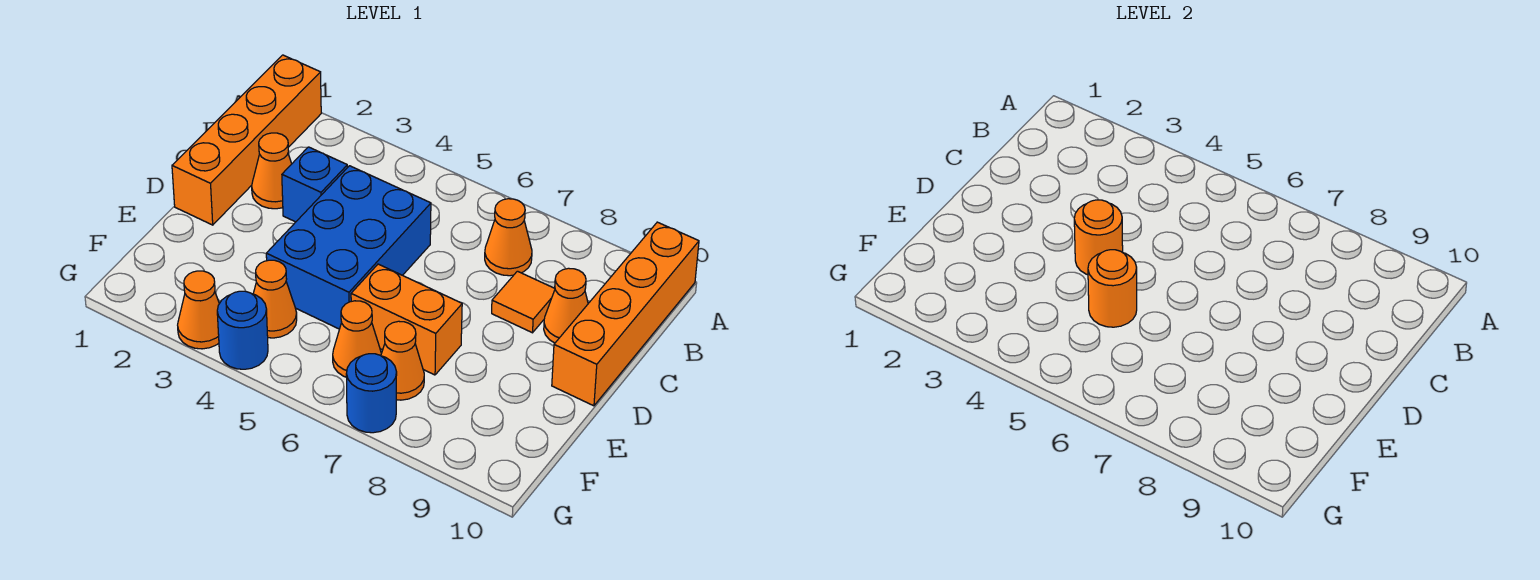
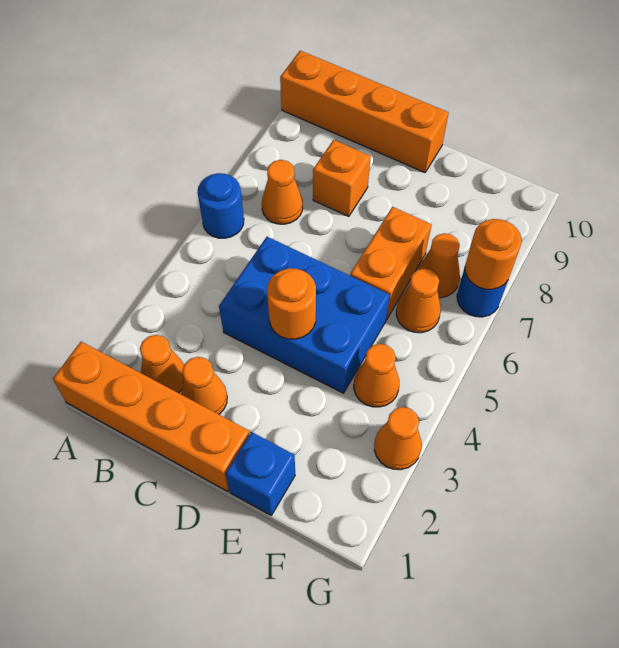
blue 1x1 brick [282,147,347,222] -> blue 1x1 brick moved to [226,432,295,515]
orange 1x1 tile [492,271,555,333] -> orange 1x1 brick [313,140,371,217]
orange 1x1 cone [544,268,588,343] -> orange 1x1 cone moved to [140,335,184,393]
orange 1x1 round brick [1088,250,1137,327] -> orange 1x1 round brick moved to [465,219,522,289]
blue 1x1 round brick [217,291,268,369] -> blue 1x1 round brick moved to [197,173,244,238]

